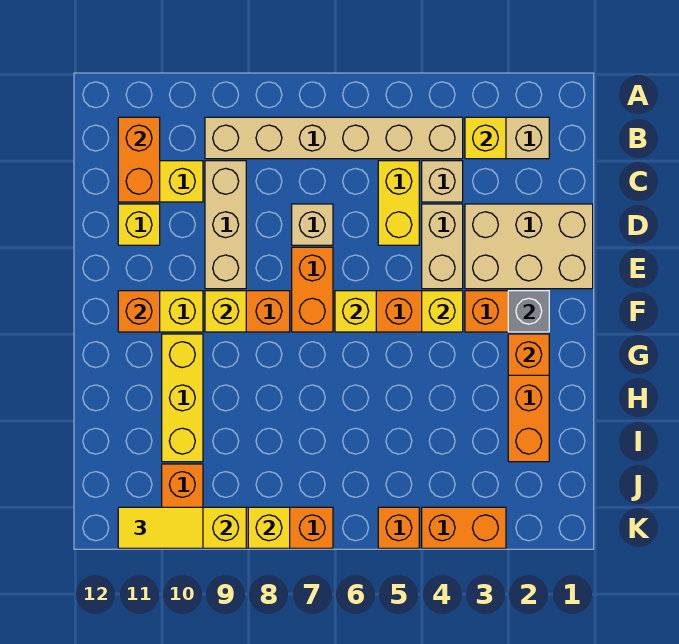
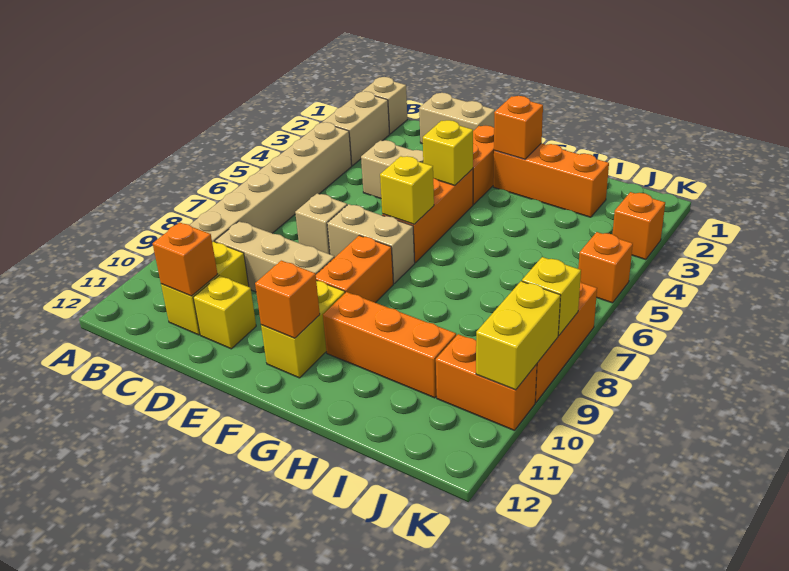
yellow 1x1 brick [465,117,506,159] -> none
orange 1x2 brick [118,117,160,202] -> orange 1x1 brick [153,222,217,296]
tan 1x1 brick [422,161,463,202] -> tan 1x1 brick moved to [362,77,407,134]
yellow 1x2 brick [378,161,419,245] -> none
tan 2x3 brick [465,204,593,289] -> tan 1x2 brick [419,93,495,144]
orange 1x2 brick [292,247,333,332] -> tan 1x2 brick [327,204,415,284]
grey 1x1 brick [508,291,549,332] -> none
yellow 1x1 brick [205,291,246,332] -> none
yellow 1x3 brick [162,334,203,462] -> orange 1x3 brick [323,292,456,398]
orange 1x2 brick [422,507,506,548] -> orange 1x1 brick [613,192,665,260]
yellow 1x2 tile [118,507,203,548] -> none

